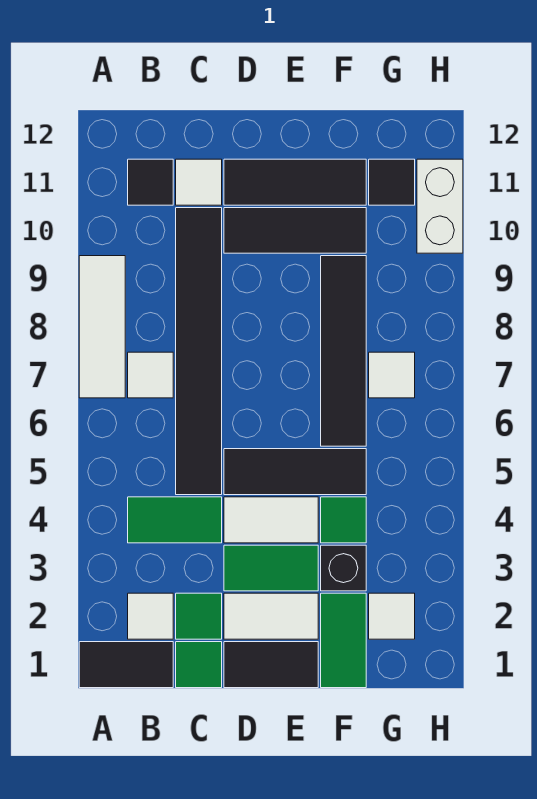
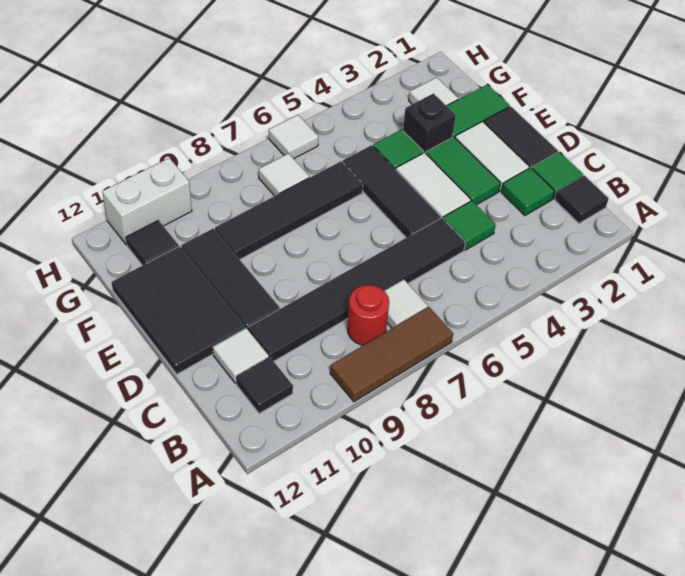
black 1x2 tile [79,642,173,688] -> black 1x1 tile [555,175,609,223]
white 1x3 tile [79,256,125,398] -> brown 1x3 tile [330,307,453,402]
white 1x1 tile [128,593,173,639] -> white 1x1 tile moved to [269,115,318,159]
green 1x2 tile [128,497,222,543] -> green 1x1 tile [443,201,496,250]
none -> red 1x1 round brick [347,285,389,345]
black 1x3 tile [224,159,366,205] -> black 2x3 tile [112,246,245,374]

